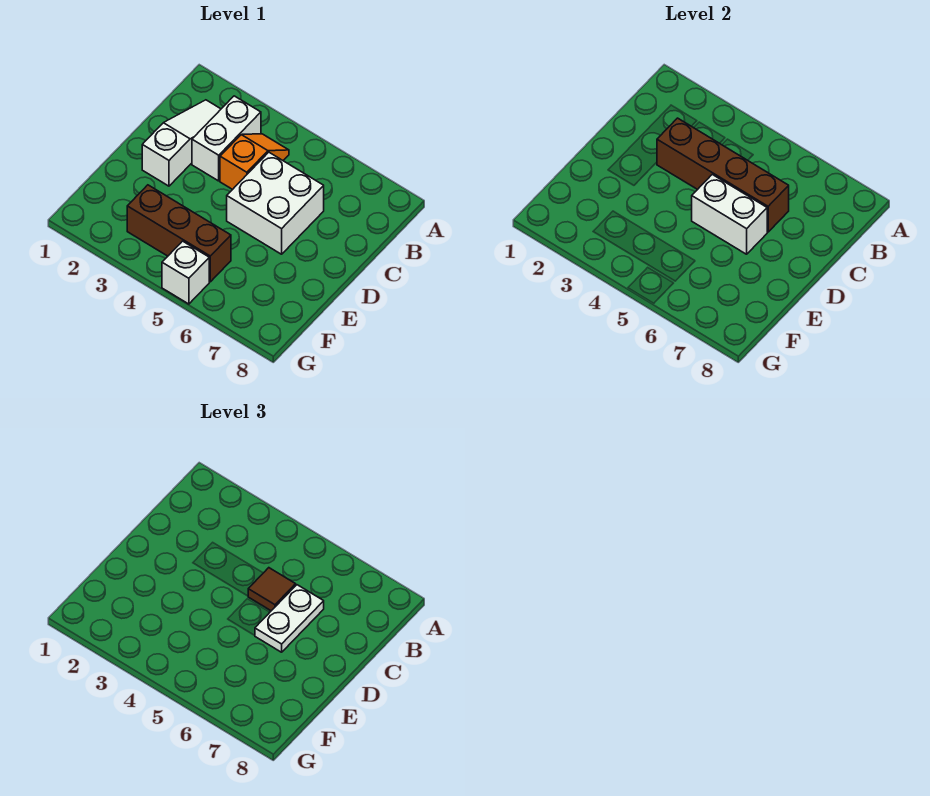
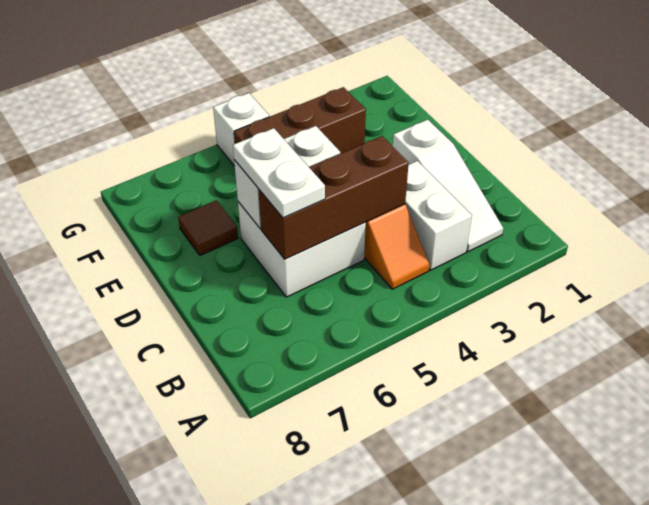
brown 1x4 brick [657,118,789,232] -> brown 1x3 brick [258,136,409,259]
brown 1x1 tile [248,568,296,611] -> brown 1x1 tile moved to [178,200,238,255]

